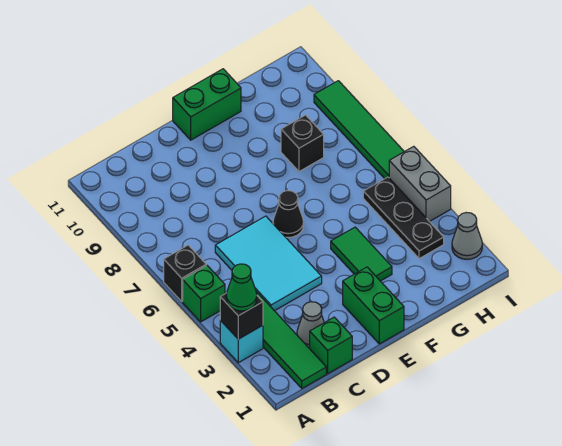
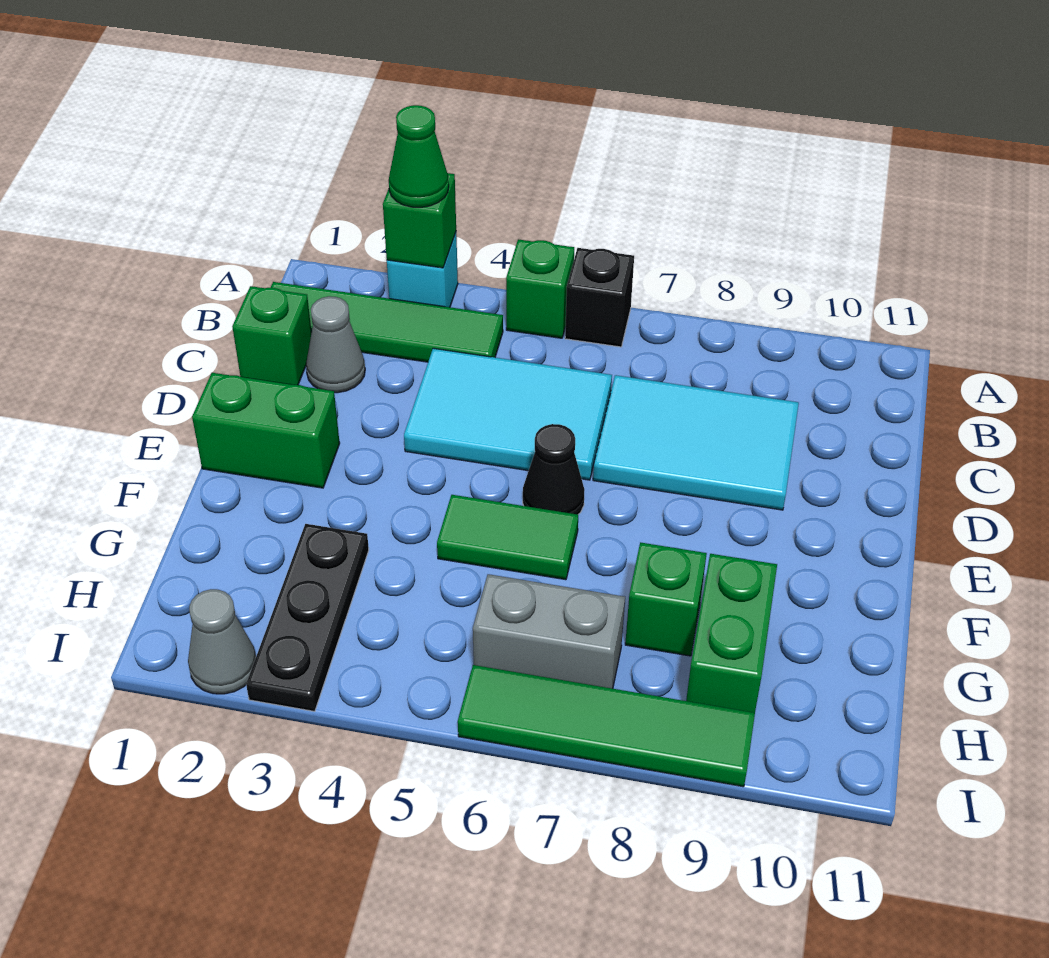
black 1x1 brick [220,293,263,339] -> green 1x1 brick [383,173,456,268]
none -> cyan 2x3 tile [593,375,799,510]
green 1x2 brick [173,69,241,140] -> green 1x2 brick moved to [686,554,777,713]
green 1x2 tile [331,227,392,281] -> green 1x2 tile moved to [437,495,578,580]
black 1x1 brick [281,115,324,171] -> green 1x1 brick [625,542,707,656]
black 1x3 plate [363,177,444,259] -> black 1x3 plate turned to [246,524,369,711]
grey 1x2 brick [389,146,451,222] -> grey 1x2 brick moved to [473,574,625,689]

